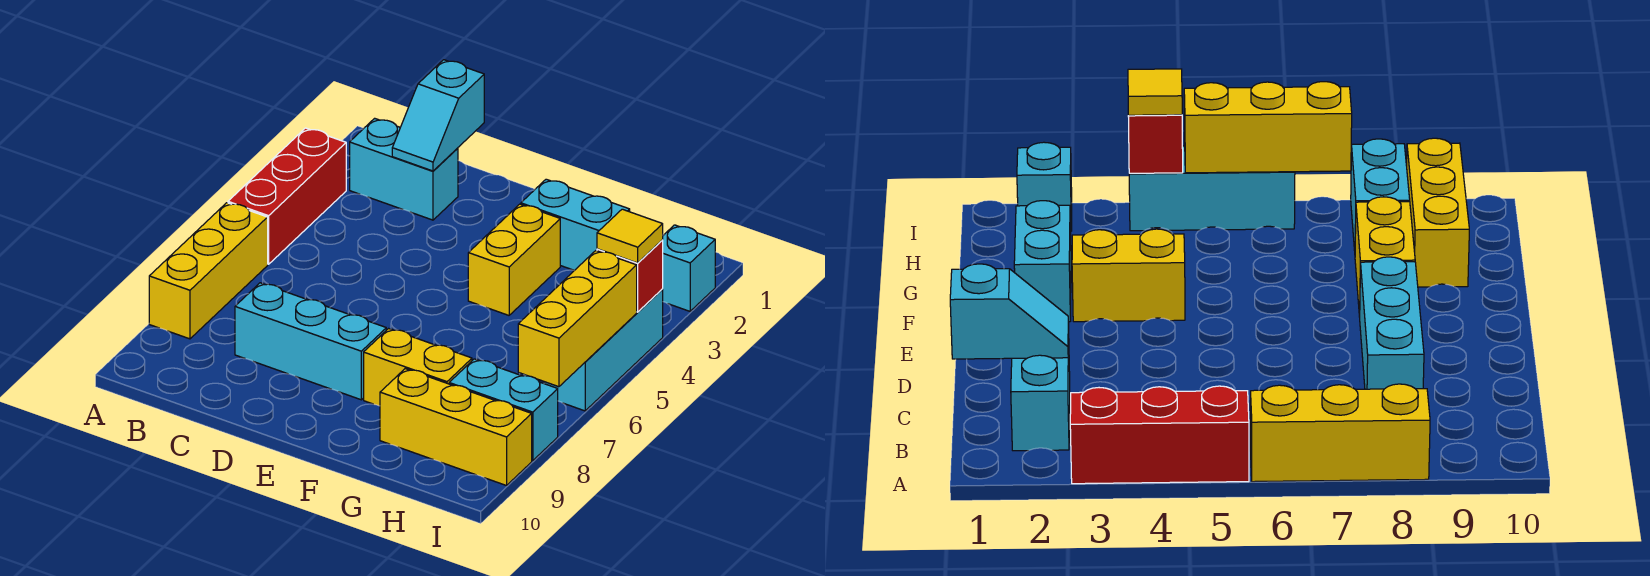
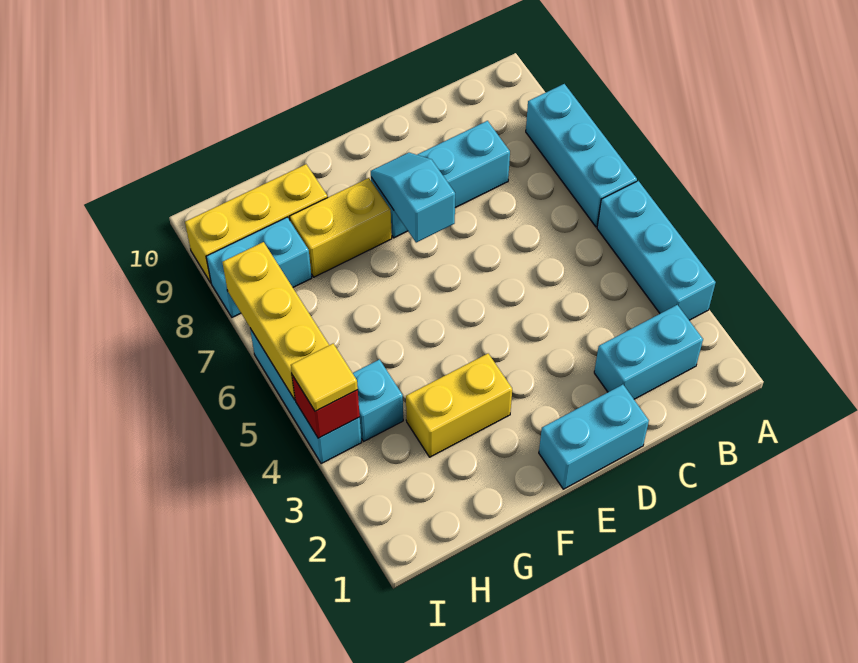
red 1x3 brick [228,128,346,264] -> cyan 1x3 brick [597,181,716,320]
yellow 1x3 brick [149,203,268,339] -> cyan 1x3 brick [526,84,637,227]
cyan 1x2 slope [392,60,484,171] -> cyan 1x2 slope moved to [371,153,455,243]
cyan 1x2 brick [521,179,630,270] -> cyan 1x2 brick moved to [539,385,649,489]
yellow 1x2 brick [468,204,560,315] -> yellow 1x2 brick turned to [406,354,512,457]
cyan 1x1 brick [663,225,715,311] -> cyan 1x1 brick moved to [353,359,403,441]

